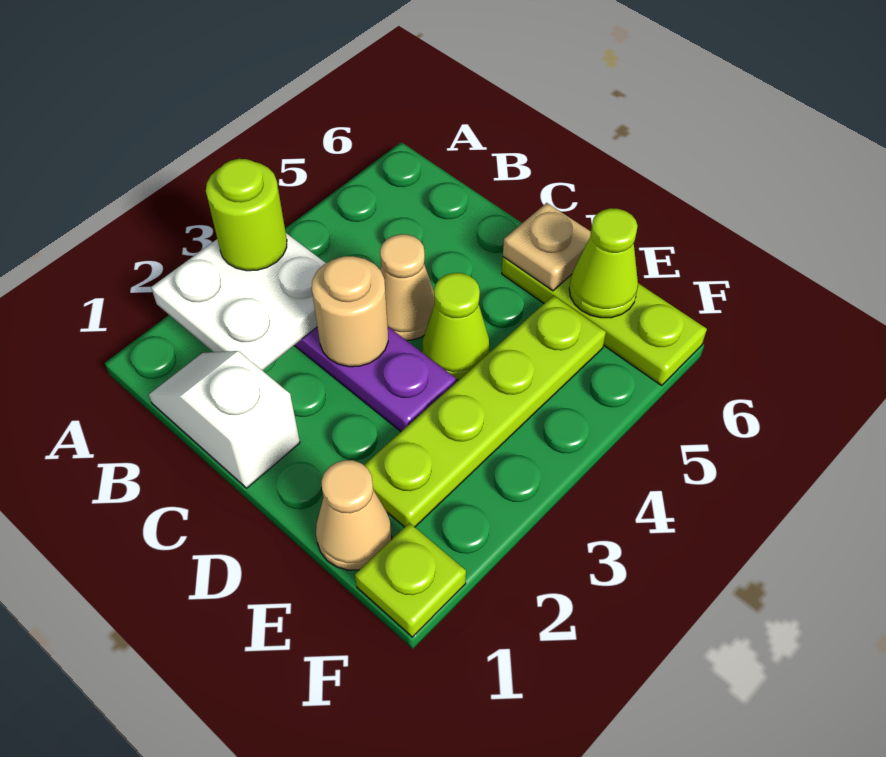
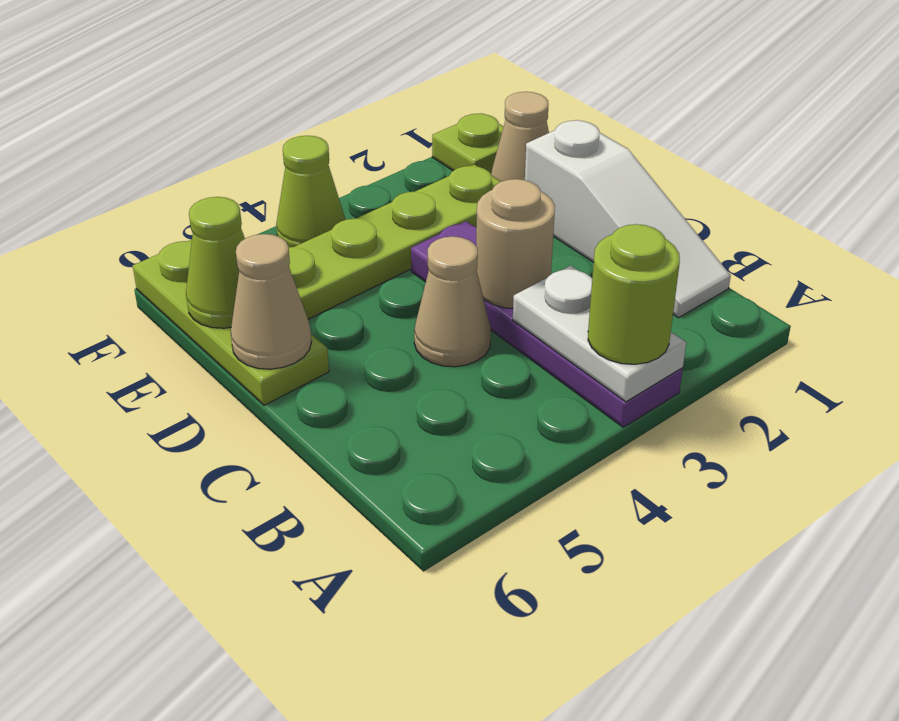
white 2x2 plate [151,233,326,371] -> white 1x2 plate [513,265,686,402]
white 1x2 slope [149,351,300,488] -> white 1x3 slope [525,120,731,318]
lime 1x1 cone [422,273,490,380] -> lime 1x1 cone moved to [276,136,346,247]
tan 1x1 plate [503,203,591,291] -> tan 1x1 cone [231,234,312,369]

